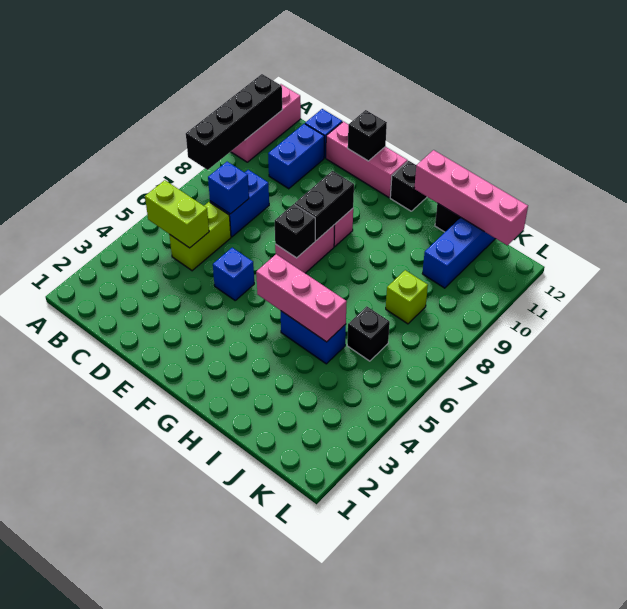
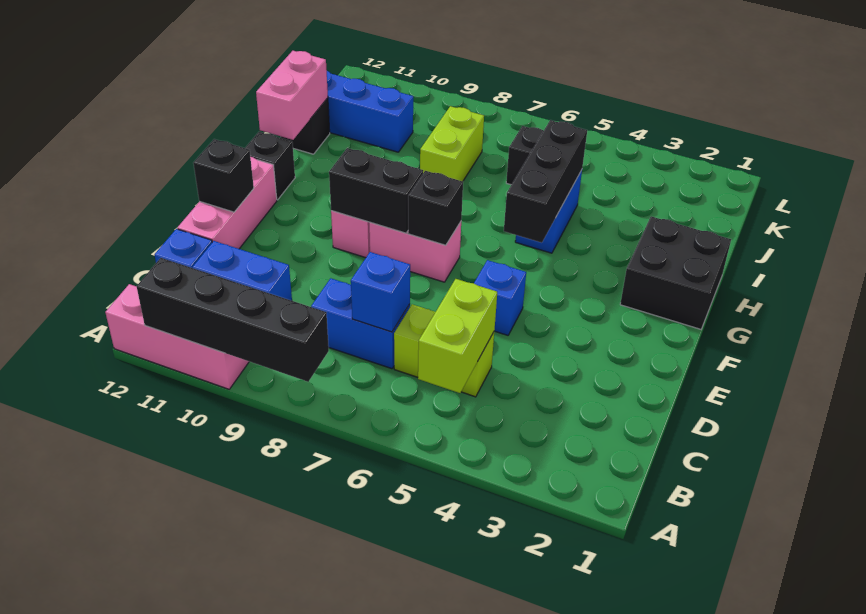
none -> black 2x2 brick [620,216,731,329]
pink 1x3 brick [256,254,347,342] -> black 1x3 brick [504,120,587,243]
pink 1x4 brick [414,150,528,245] -> pink 1x2 brick [256,51,328,140]
lime 1x1 brick [386,270,428,324] -> lime 1x2 brick [420,106,484,181]

